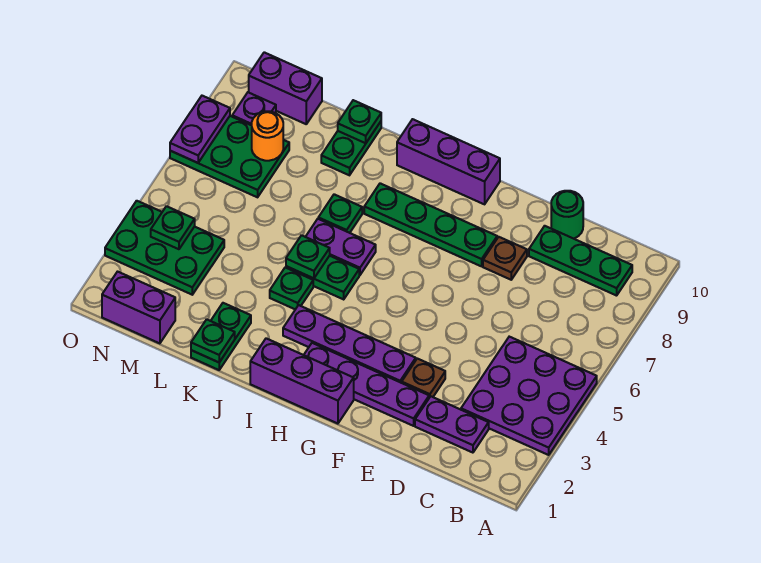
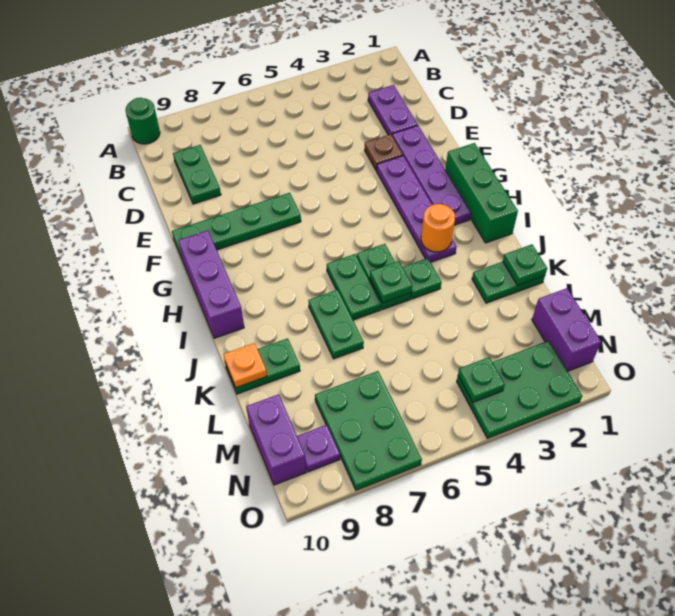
purple 3x3 plate [461,337,597,455] -> none
green 1x3 plate [529,226,632,296] -> green 1x2 plate [173,145,221,204]
green 1x1 round brick [551,191,583,239] -> green 1x1 round brick moved to [126,98,160,144]
brown 1x1 plate [483,237,527,280] -> none
green 1x4 plate [364,183,497,266] -> green 1x4 plate turned to [172,193,301,258]
purple 1x3 brick [250,338,354,424] -> green 1x3 brick [445,143,518,243]
purple 1x2 plate [306,219,376,275] -> green 1x2 plate [327,254,381,320]
green 1x1 plate [318,194,362,233] -> green 1x2 plate [309,290,364,359]
green 1x1 plate [338,100,381,143] -> orange 1x1 plate [223,343,267,388]
green 2x3 plate [105,201,224,295] -> green 2x3 plate turned to [457,341,582,438]
orange 1x1 round brick [252,111,283,161] -> orange 1x1 round brick moved to [421,204,455,252]
purple 1x2 plate [170,96,230,163] -> none

